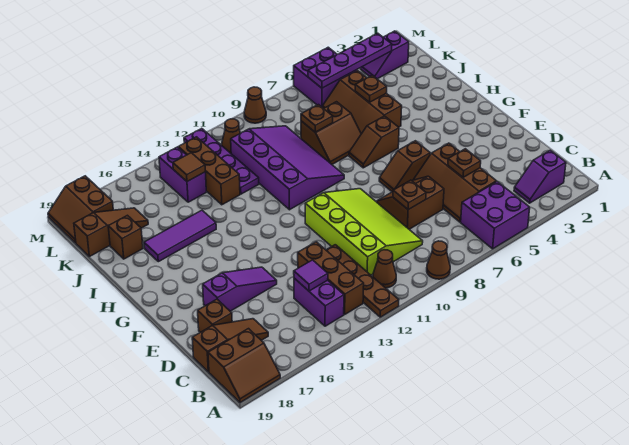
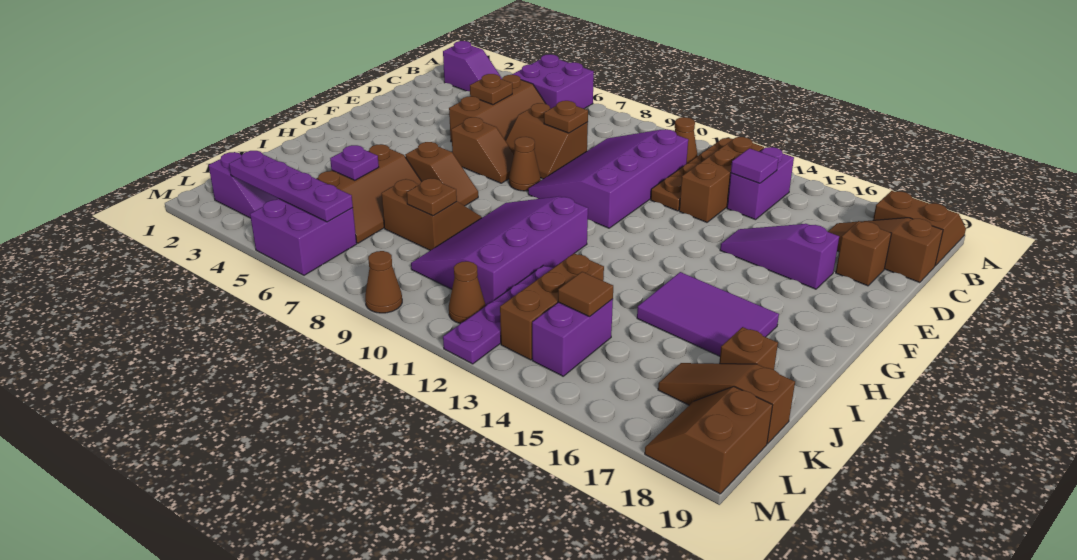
brown 1x1 cone [427,241,450,279] -> brown 1x1 cone moved to [509,137,541,191]
lime 3x4 slope [305,189,423,275] -> purple 3x4 slope [528,129,688,228]
purple 1x3 tile [144,210,216,262] -> purple 2x3 tile [637,272,779,356]
brown 1x1 plate [355,75,387,102] -> purple 1x1 plate [330,145,379,180]
brown 2x2 slope [48,176,113,243] -> brown 2x2 slope turned to [645,387,773,494]

